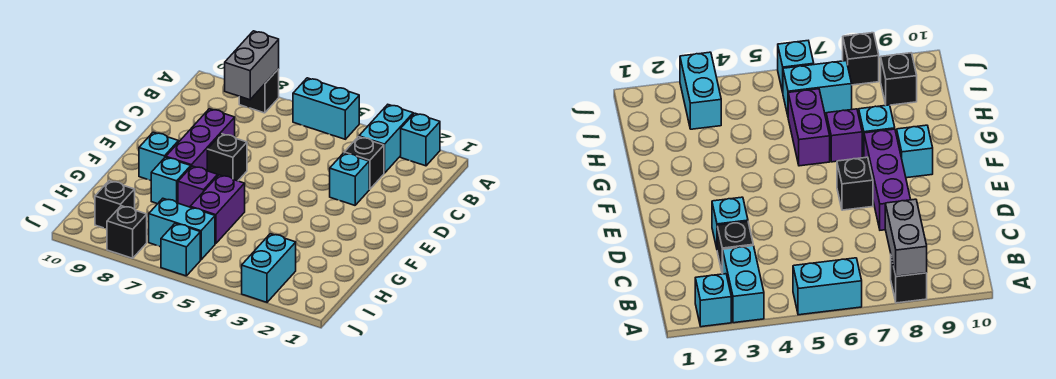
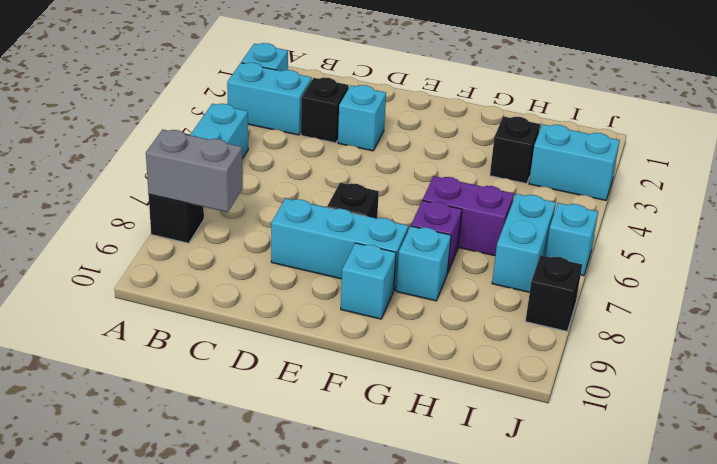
purple 1x3 brick [166,109,235,171] -> cyan 1x3 brick [271,198,408,290]
black 1x1 brick [95,181,135,229] -> black 1x1 brick moved to [490,116,540,184]

